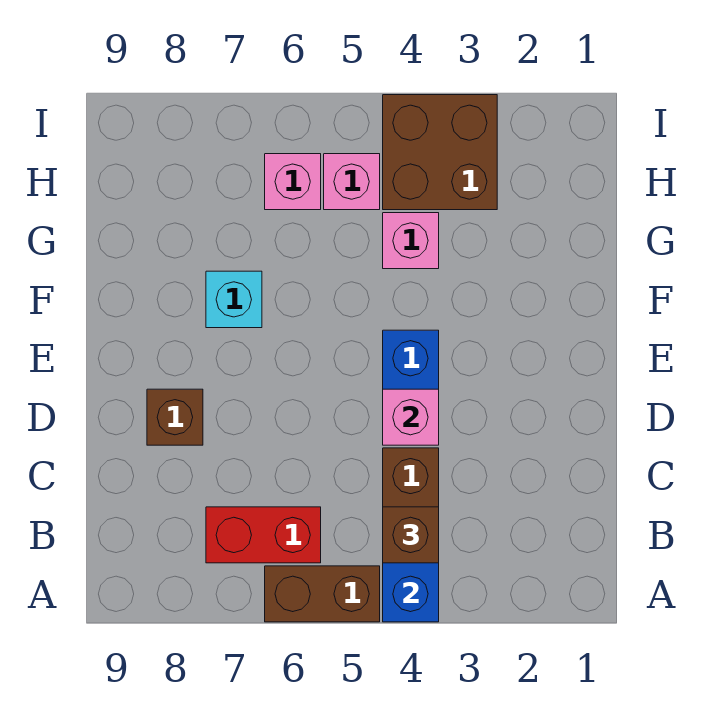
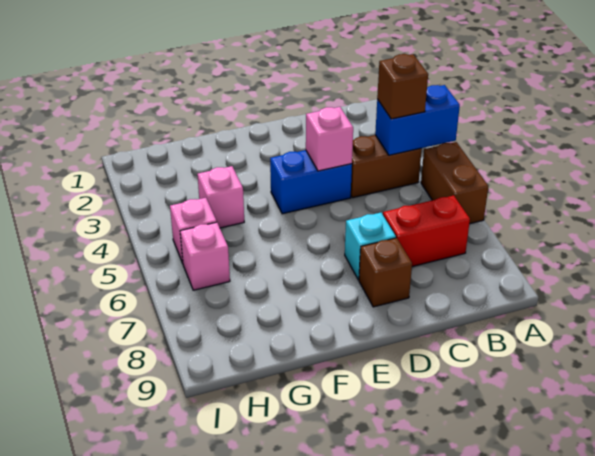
red 1x2 brick [206,507,321,563] -> red 1x2 brick turned to [383,195,470,267]
cyan 1x1 brick [206,271,262,328] -> cyan 1x1 brick moved to [345,213,396,280]
brown 2x2 brick [383,95,497,210] -> none

